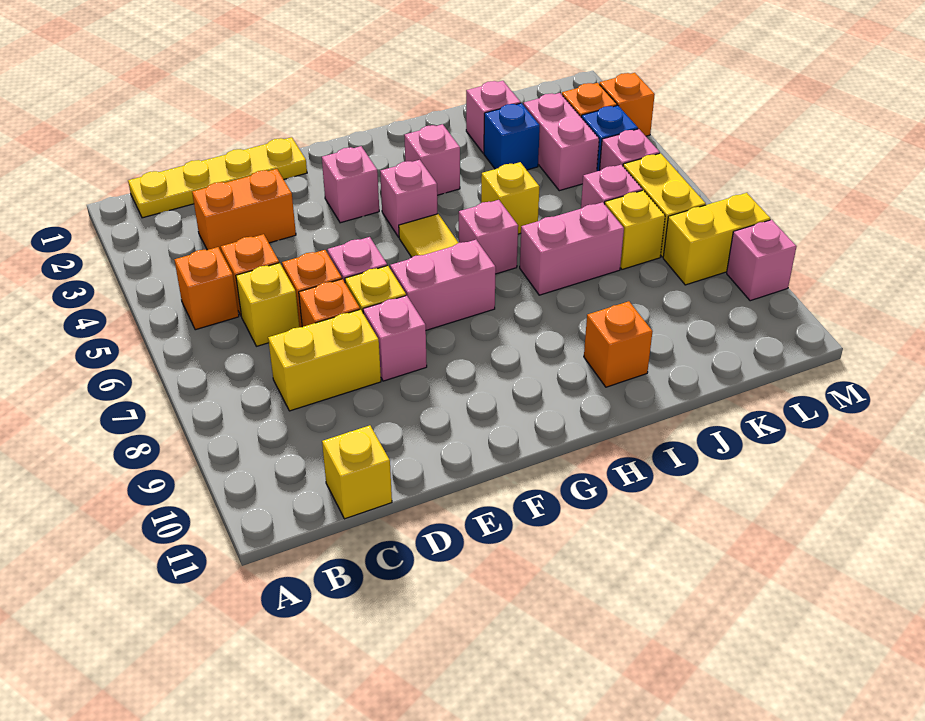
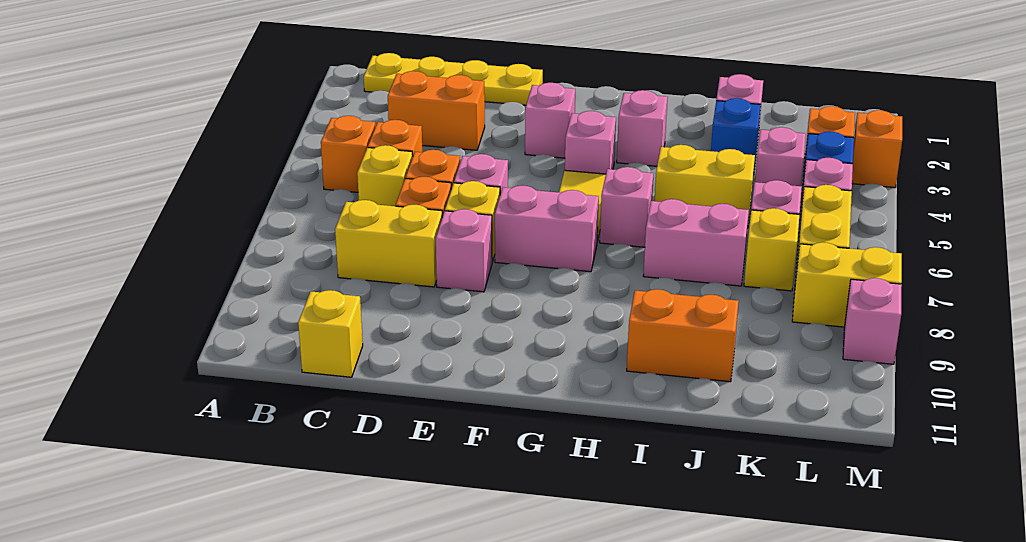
yellow 1x1 brick [481,162,539,234] -> yellow 1x2 brick [655,145,755,228]
orange 1x1 brick [584,301,653,387] -> orange 1x2 brick [627,289,739,382]
pink 1x2 brick [523,93,599,191] -> pink 1x1 brick [755,127,806,186]

